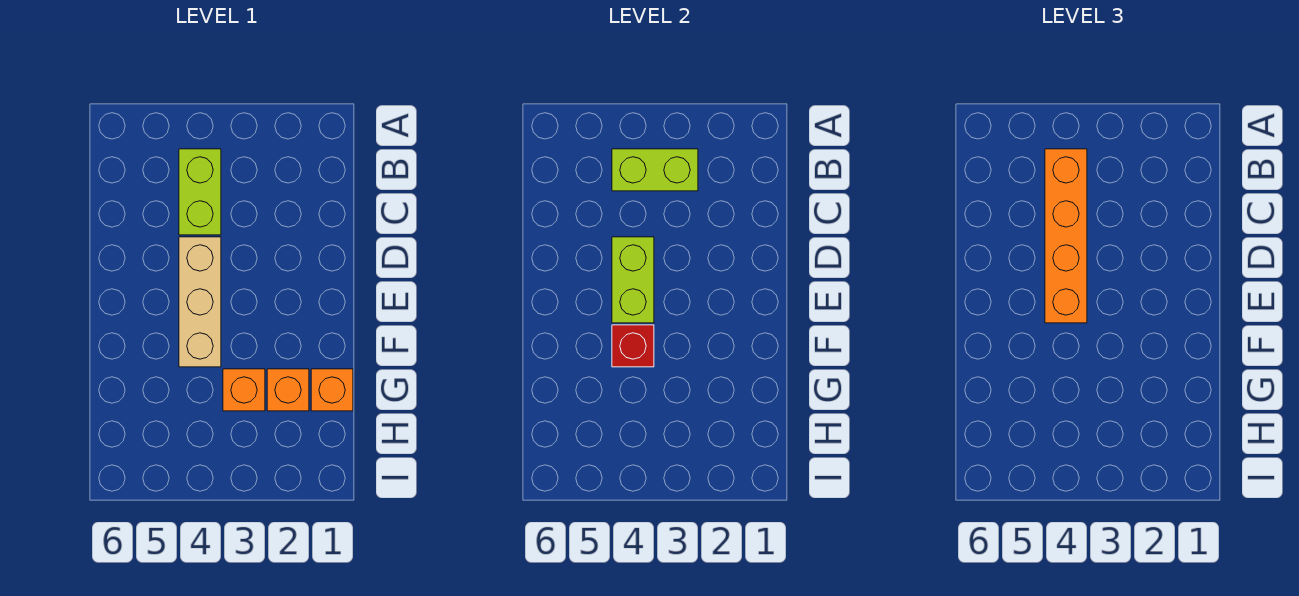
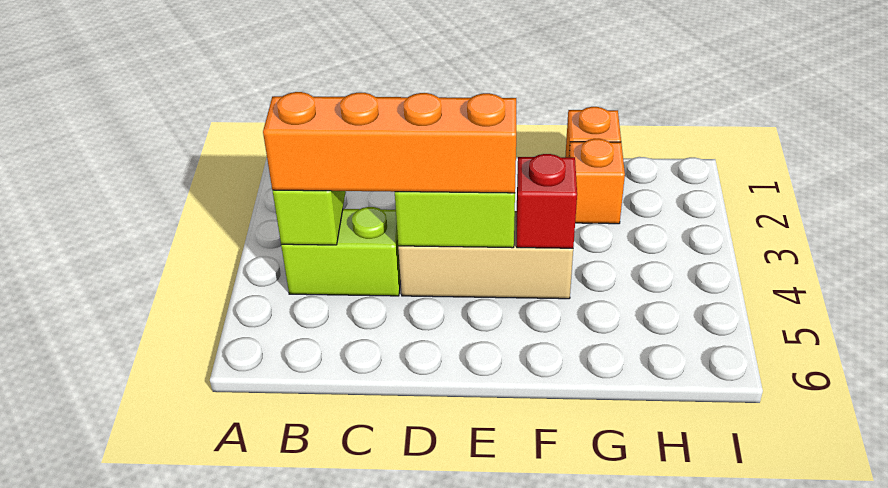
orange 1x1 brick [223,369,265,411] -> none

